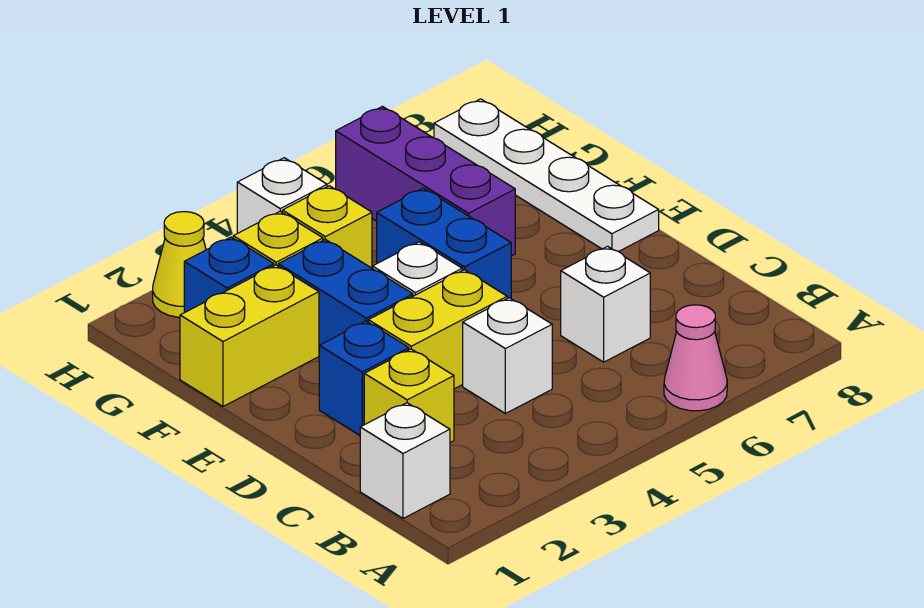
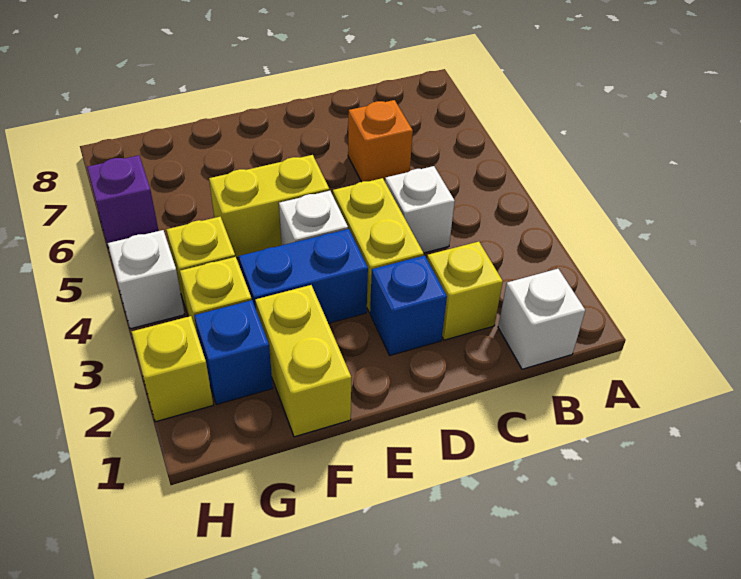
pink 1x1 cone [664,305,727,411] -> none
white 1x1 brick [561,246,650,362] -> orange 1x1 brick [348,100,413,182]
blue 1x2 brick [377,188,511,298] -> yellow 1x2 brick [209,155,329,258]
white 1x4 plate [434,99,659,252] -> none
purple 1x3 brick [336,106,515,256] -> purple 1x1 brick [87,155,159,248]
yellow 1x1 cone [153,212,206,317] -> yellow 1x1 brick [132,316,213,422]

